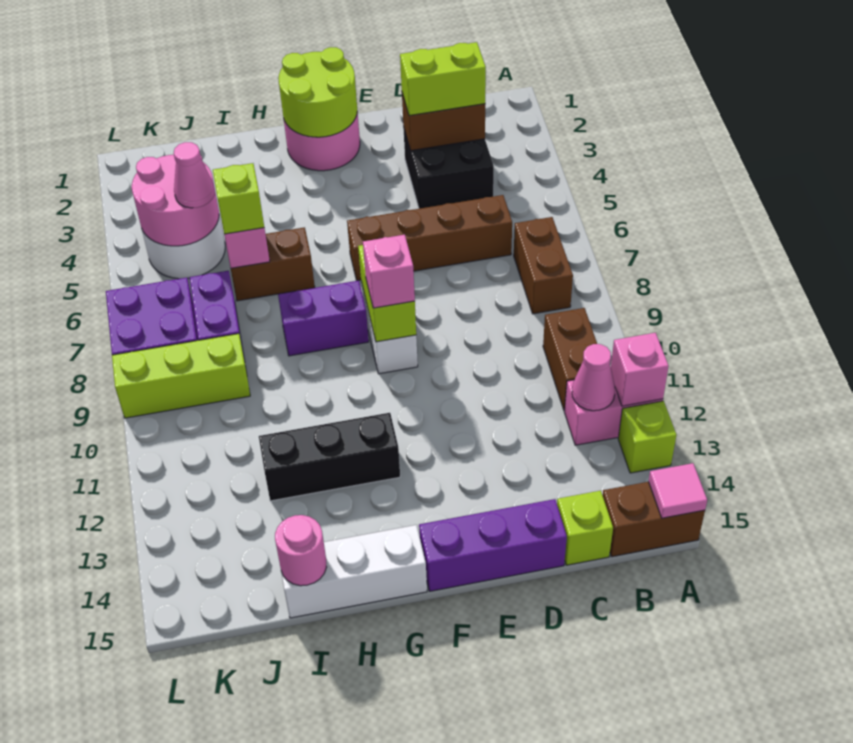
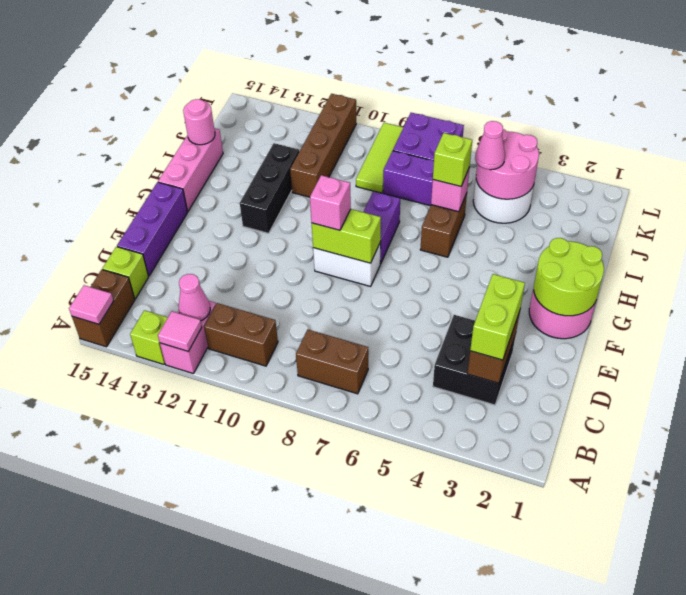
pink 1x1 brick [611,333,669,406] -> pink 1x1 tile [158,311,202,352]
brown 1x4 brick [347,195,512,281] -> brown 1x4 brick moved to [290,94,356,197]
white 1x3 brick [281,525,427,618] -> pink 1x3 brick [158,128,223,211]
lime 1x3 brick [112,334,250,418] -> lime 1x3 tile [356,123,403,193]

